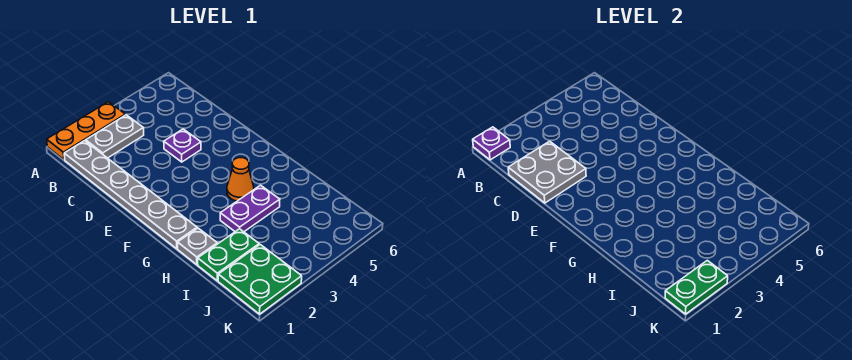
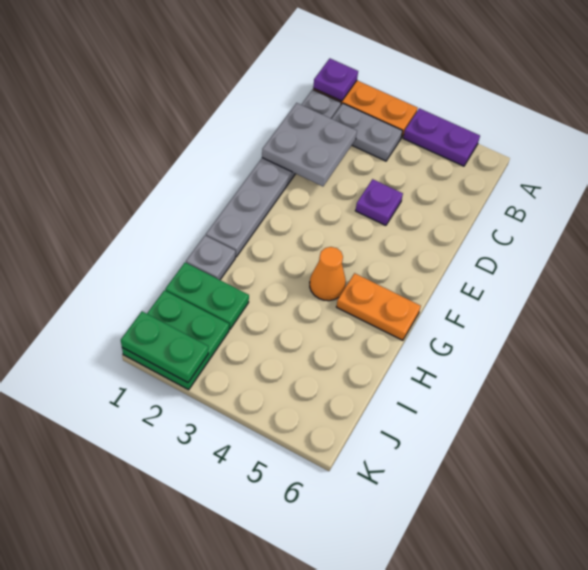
none -> orange 1x2 plate [336,273,421,340]
purple 1x2 plate [220,185,280,232] -> purple 1x2 plate moved to [403,108,480,166]

